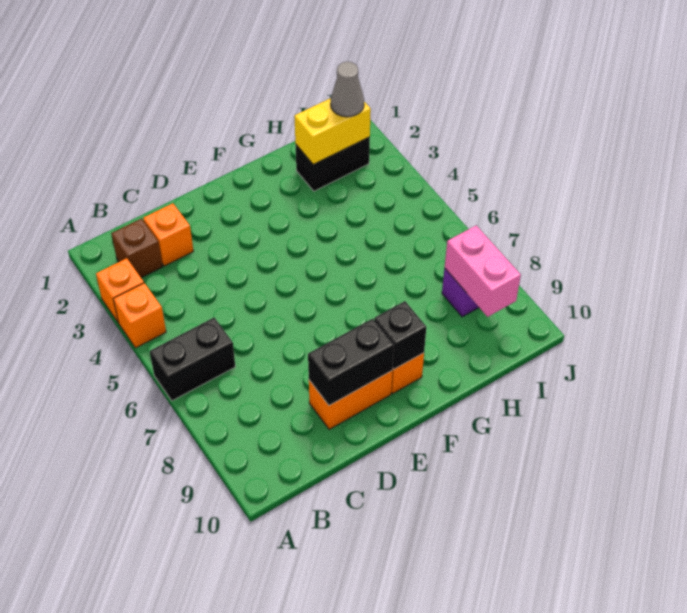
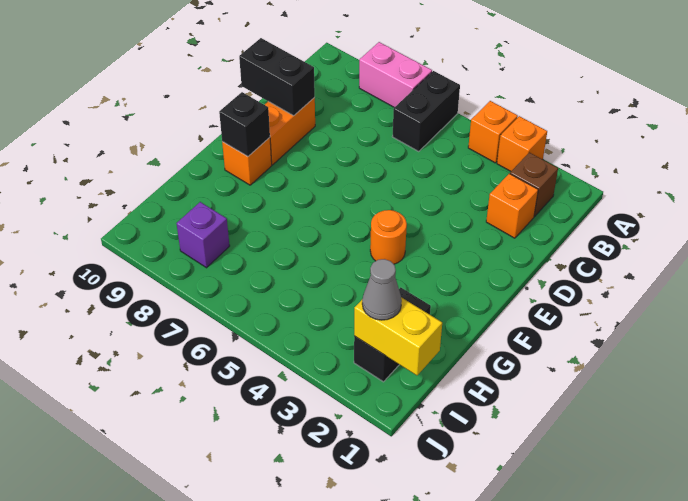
black 1x2 brick [308,319,394,405] -> black 1x2 brick turned to [239,38,315,116]
none -> orange 1x1 round brick [370,210,407,264]
yellow 1x2 brick [294,98,371,164] -> yellow 1x2 brick turned to [354,297,442,375]
pink 1x2 brick [445,225,521,317] -> pink 1x2 brick moved to [359,42,432,107]

